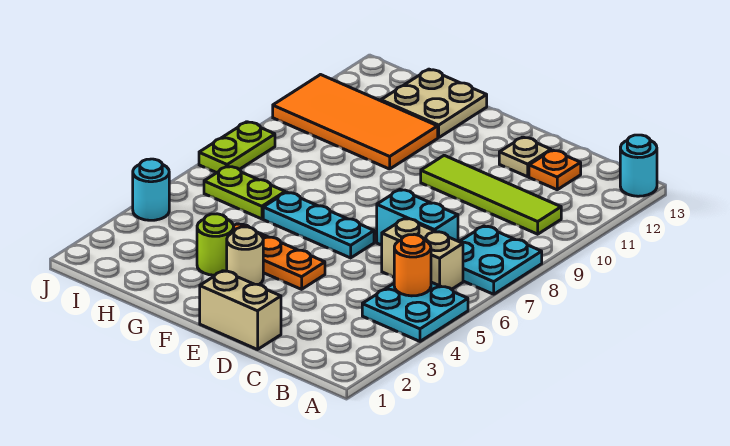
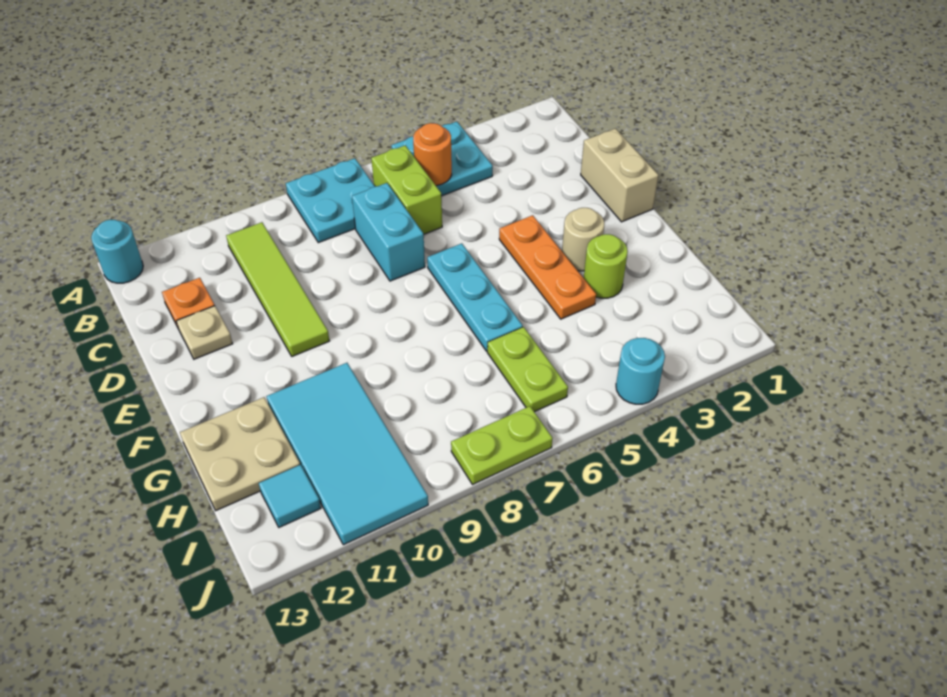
tan 1x2 brick [382,218,463,289] -> lime 1x2 brick [371,145,442,234]
orange 2x4 tile [273,75,438,169] -> cyan 2x4 tile [266,363,428,545]
none -> cyan 1x1 tile [259,465,321,527]

